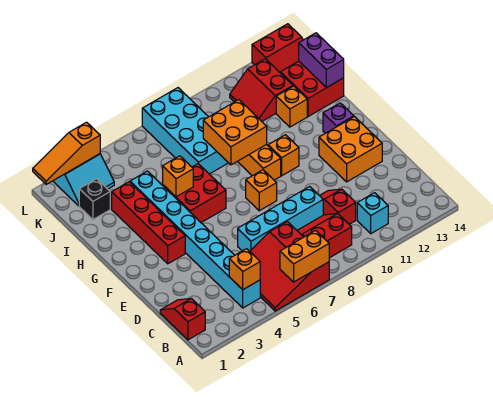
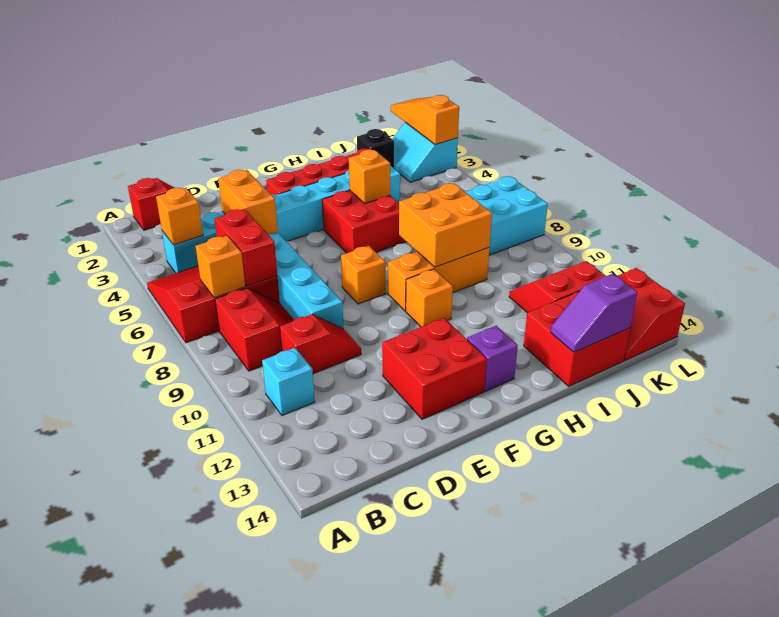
orange 1x2 brick [280,230,329,282] -> orange 1x2 brick moved to [218,170,278,234]
none -> red 1x2 brick [215,209,277,286]
orange 2x2 brick [319,117,382,182] -> red 2x2 brick [382,318,487,419]
orange 1x1 brick [276,86,307,127] -> orange 1x1 brick moved to [196,236,245,298]
purple 1x2 brick [299,33,344,87] -> purple 1x2 slope [551,274,638,352]

